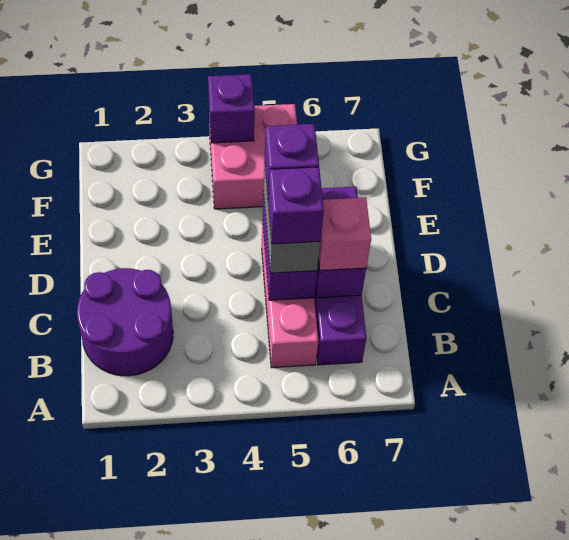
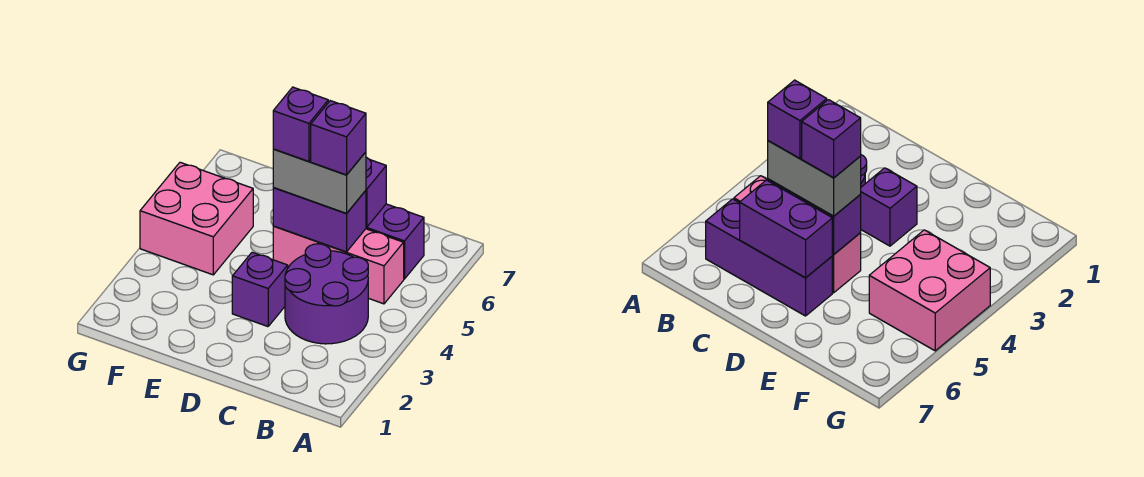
purple 2x2 round brick [77,268,173,376] -> purple 2x2 round brick moved to [285,244,368,344]
pink 1x1 brick [318,197,371,271] -> none
purple 1x1 brick [208,74,255,143] -> purple 1x1 brick moved to [232,252,288,327]

